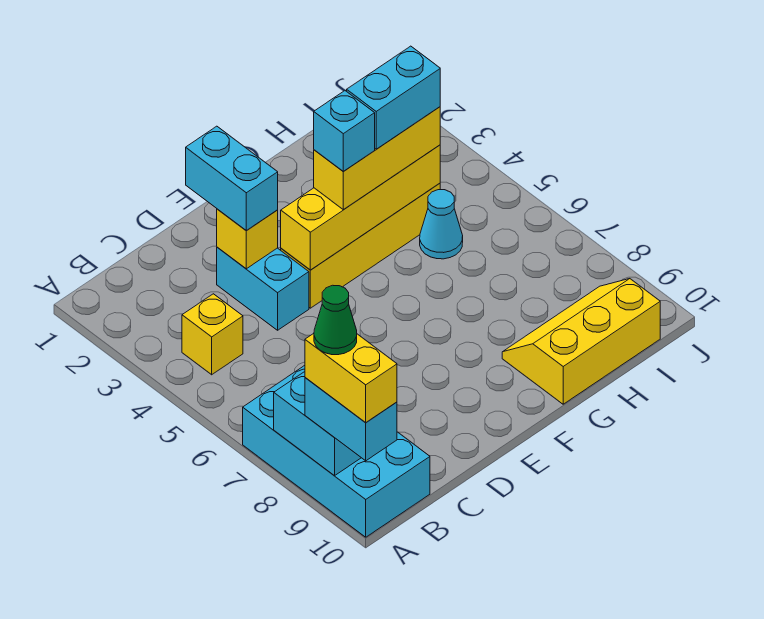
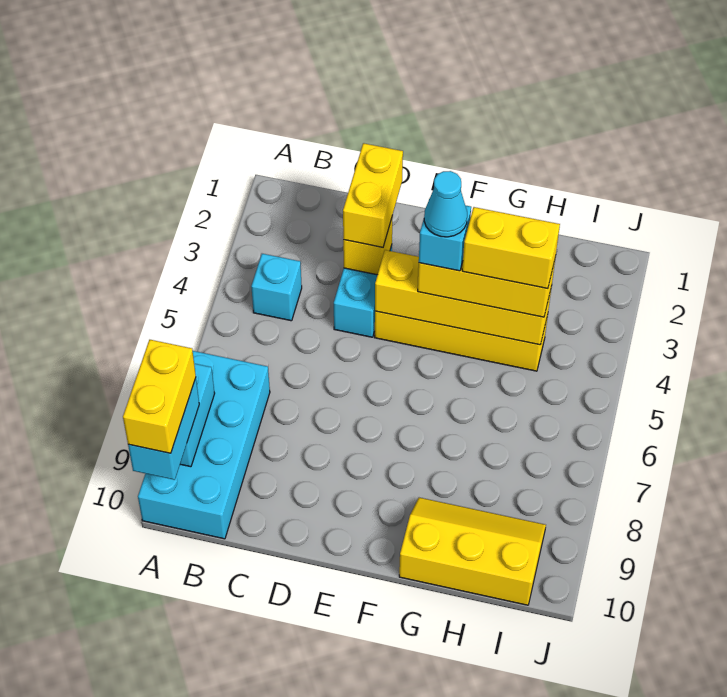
green 1x1 cone [314,285,357,355] -> none
yellow 1x1 brick [182,294,243,375] -> cyan 1x1 brick [251,254,302,321]
cyan 1x2 brick [186,126,278,231] -> yellow 1x2 brick [343,143,403,247]
cyan 1x2 brick [347,46,440,149] -> yellow 1x2 brick [462,207,560,289]
cyan 1x1 cone [420,190,463,259] -> cyan 1x1 cone moved to [424,171,467,237]

